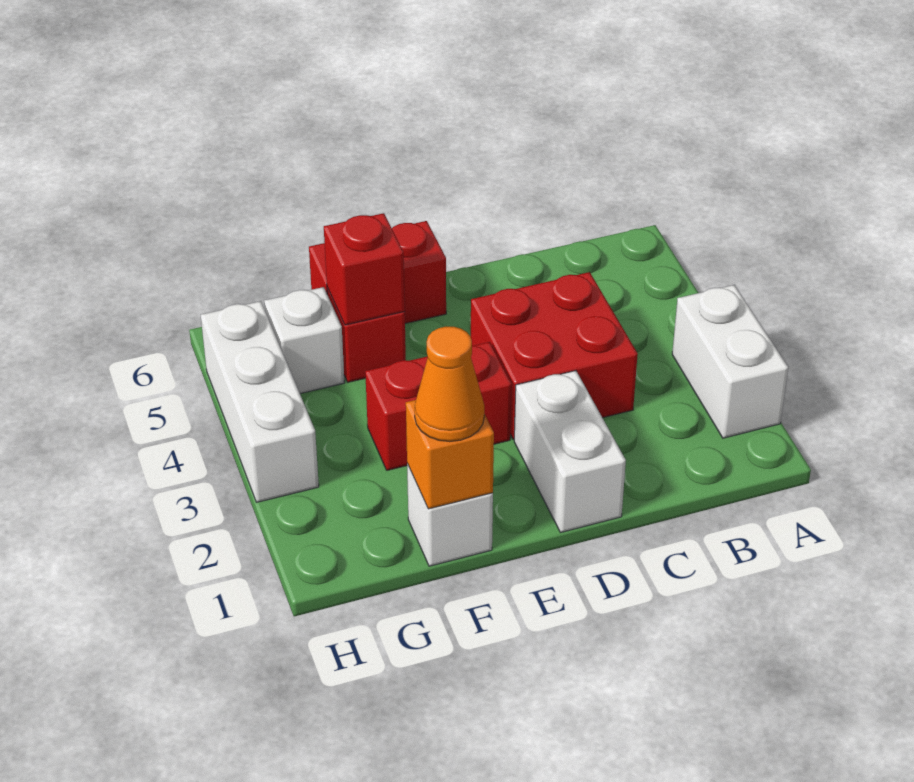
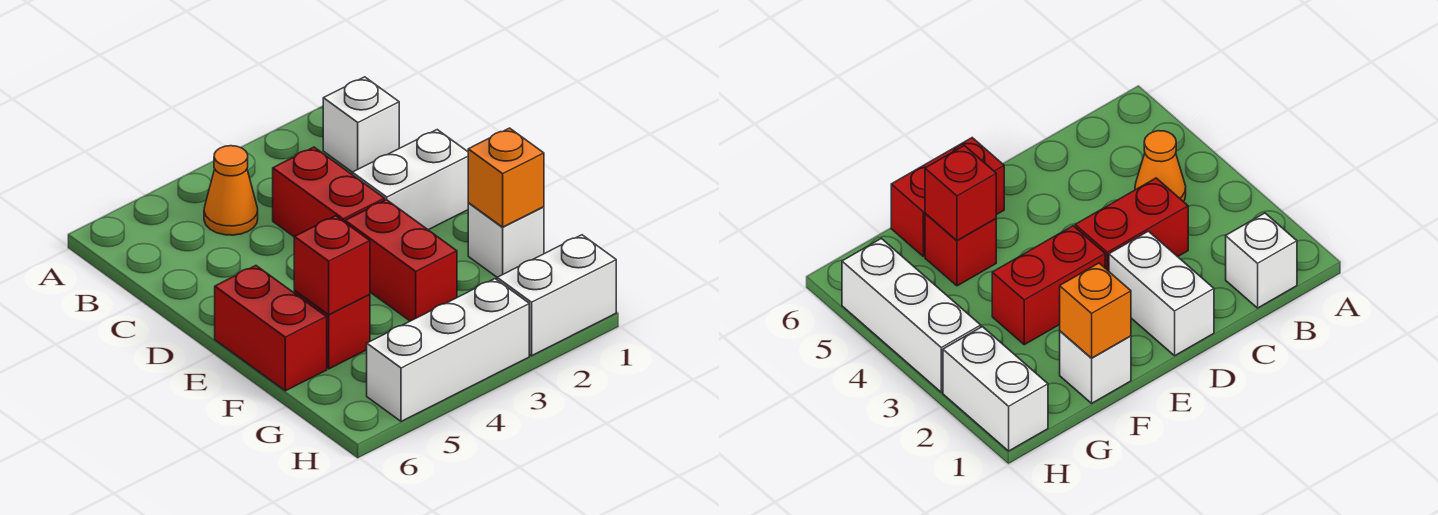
white 1x2 brick [672,285,788,438] -> white 1x2 brick moved to [497,235,616,356]
red 2x2 brick [471,272,638,440] -> red 1x2 brick [273,147,385,237]
orange 1x1 cone [415,327,484,441] -> orange 1x1 cone moved to [204,146,258,235]
white 1x1 brick [264,287,345,394] -> white 1x1 brick moved to [323,77,399,172]

